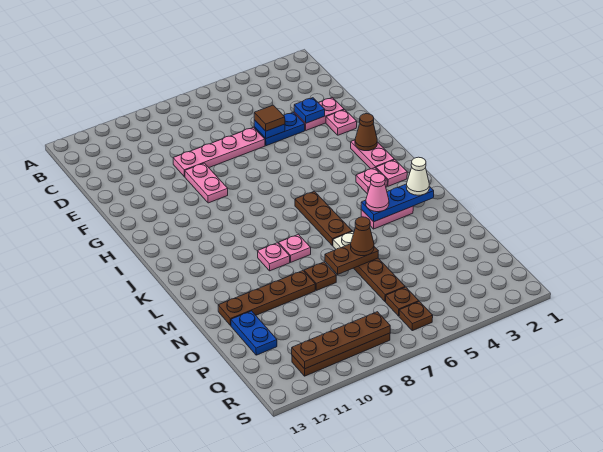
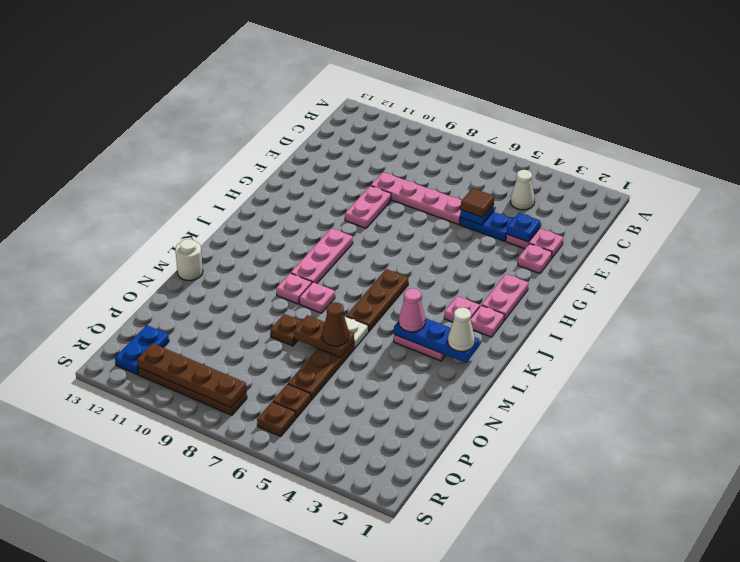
none -> white 1x1 cone [511,170,535,210]
brown 1x1 cone [355,114,377,151] -> none
none -> pink 1x3 plate [291,228,353,283]
none -> white 1x1 round brick [175,239,203,281]
brown 1x4 plate [218,271,315,325] -> none
blue 1x2 plate [231,311,277,355] -> blue 1x2 plate moved to [115,325,169,375]

